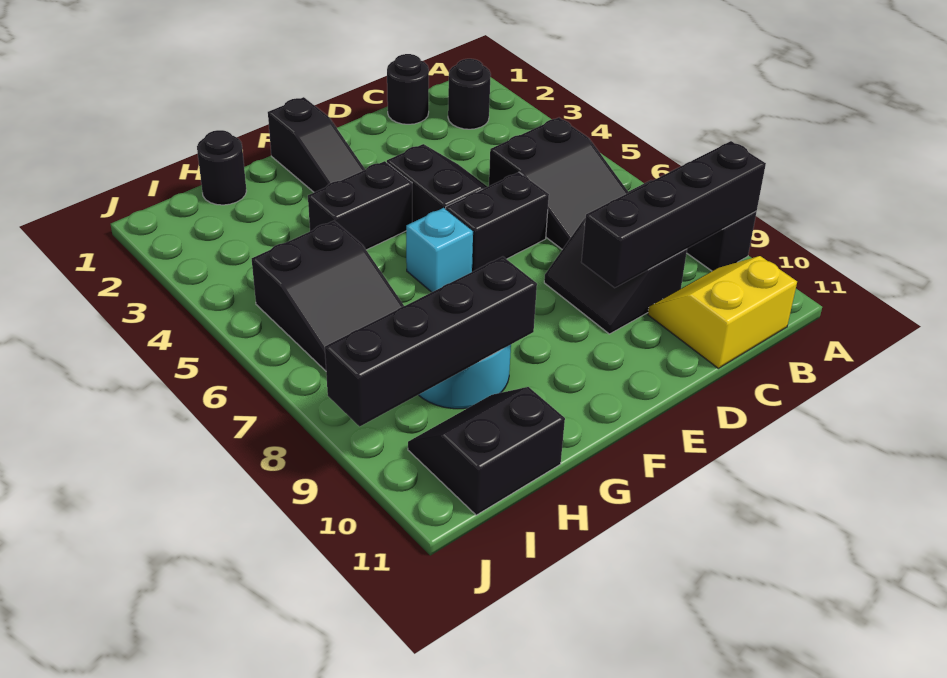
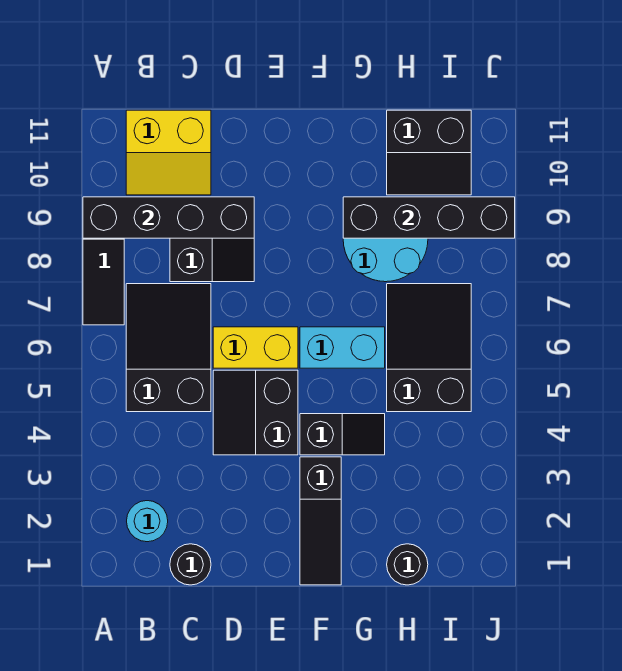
black 1x1 round brick [448,59,491,129] -> cyan 1x1 round brick [127,501,168,542]
black 1x2 brick [446,172,549,272] -> yellow 1x2 brick [213,327,298,368]
black 1x3 slope [268,97,365,192] -> black 1x3 slope turned to [300,457,341,585]
black 1x2 brick [308,161,412,250] -> black 1x2 slope [300,414,385,455]
cyan 1x1 brick [406,208,473,292] -> cyan 1x2 brick [300,327,385,368]

